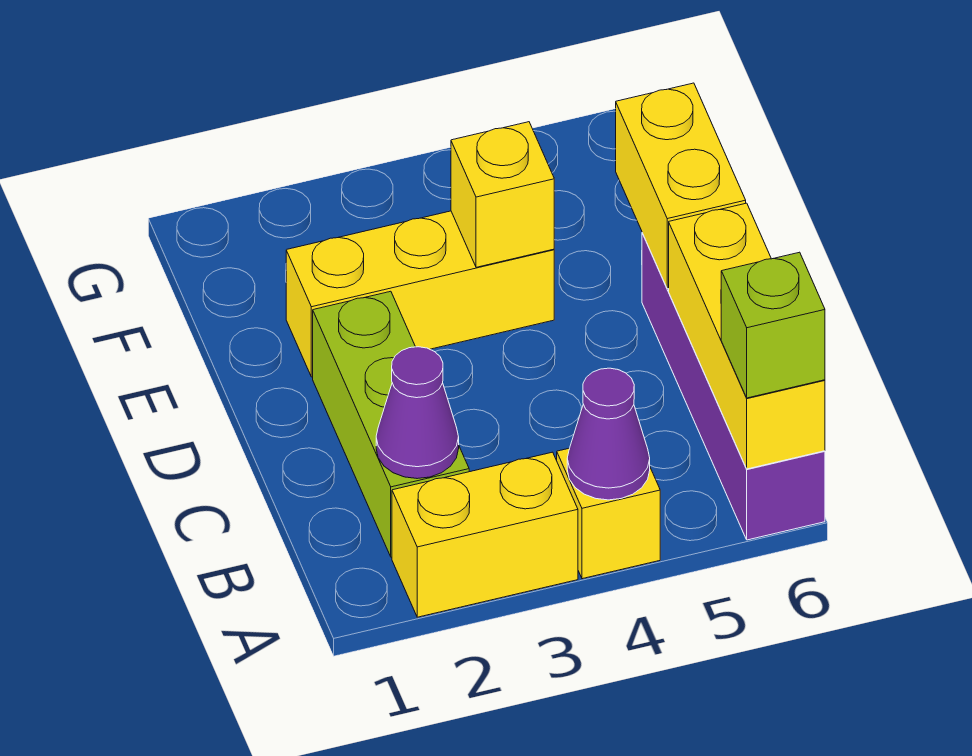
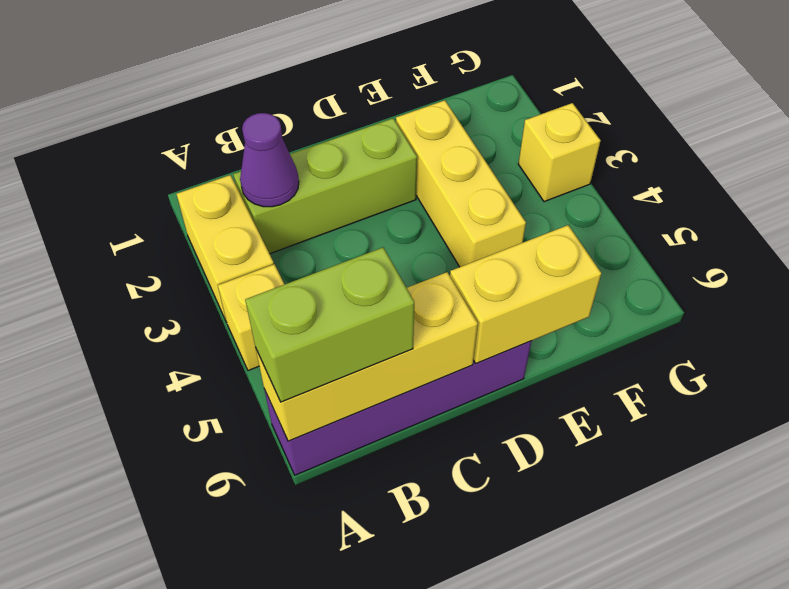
purple 1x1 cone [567,368,650,500] -> none
lime 1x1 brick [721,252,825,398] -> lime 1x2 brick [245,247,414,402]
yellow 1x1 brick [451,122,554,267] -> yellow 1x1 brick moved to [518,103,601,202]

